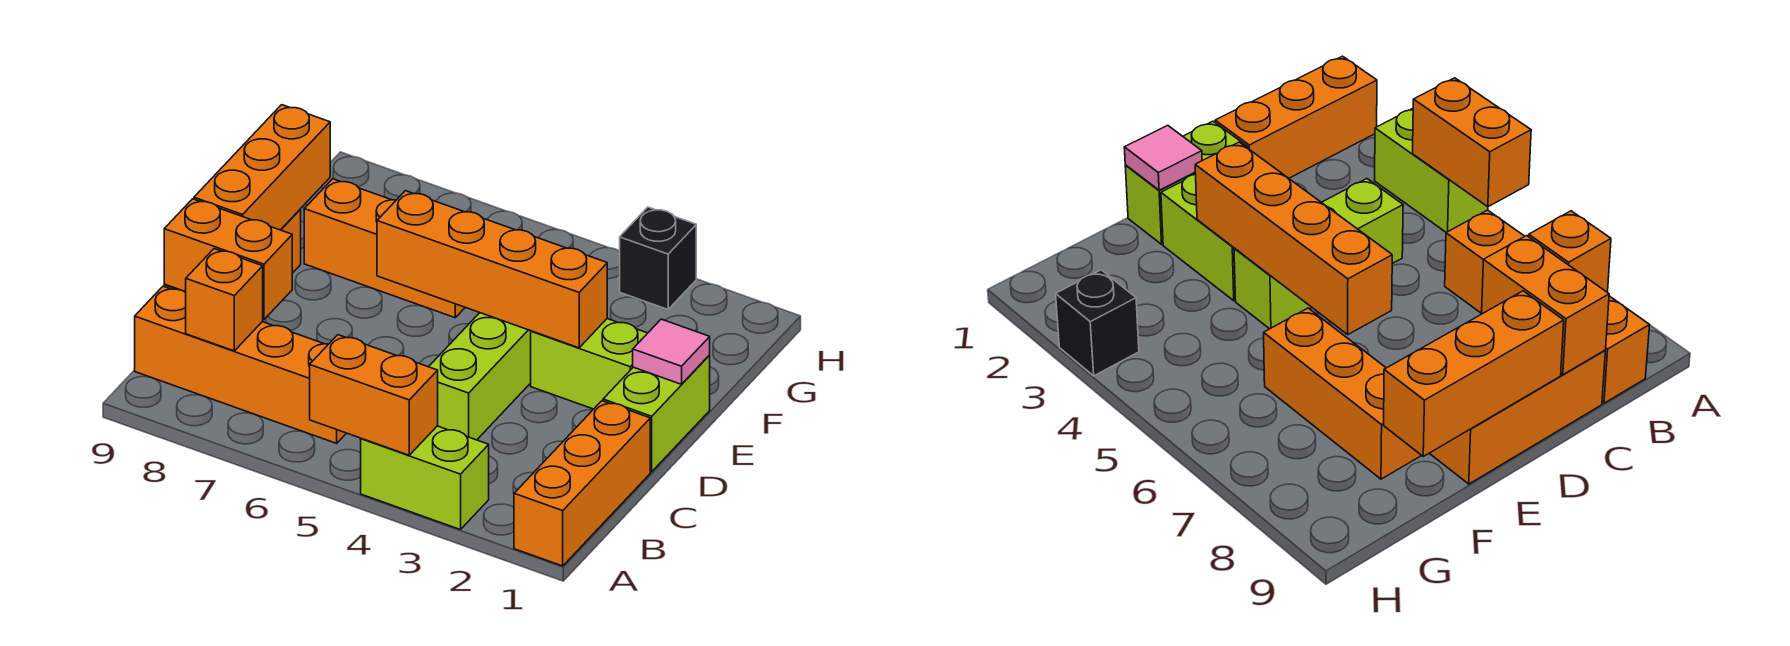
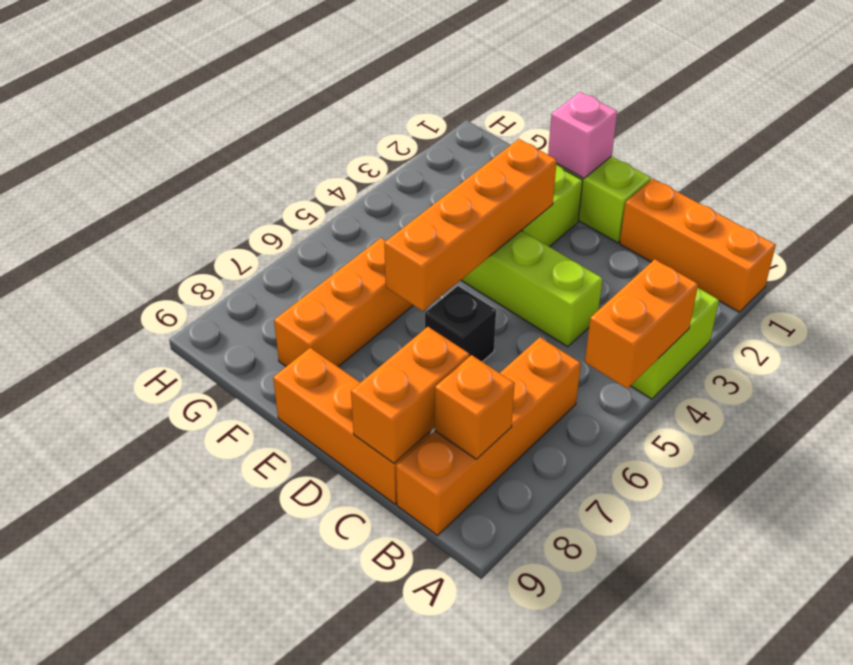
orange 1x3 brick [194,105,330,230] -> none
pink 1x1 tile [633,319,710,384] -> pink 1x1 brick [548,92,617,178]
black 1x1 brick [620,207,696,309] -> black 1x1 brick moved to [425,286,496,362]

